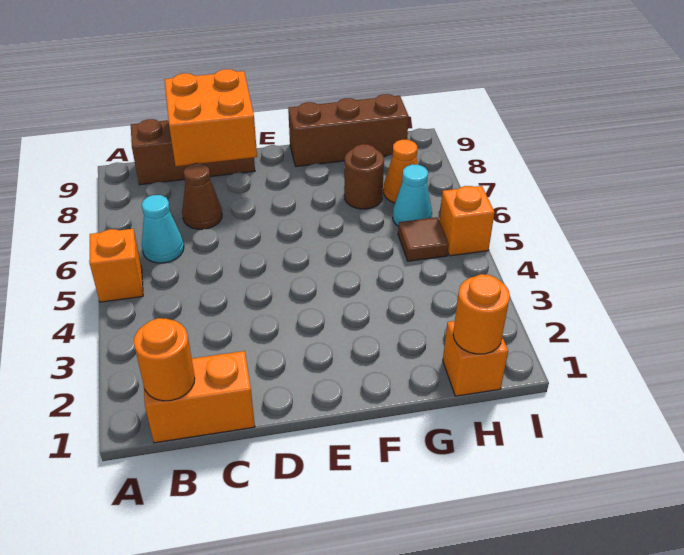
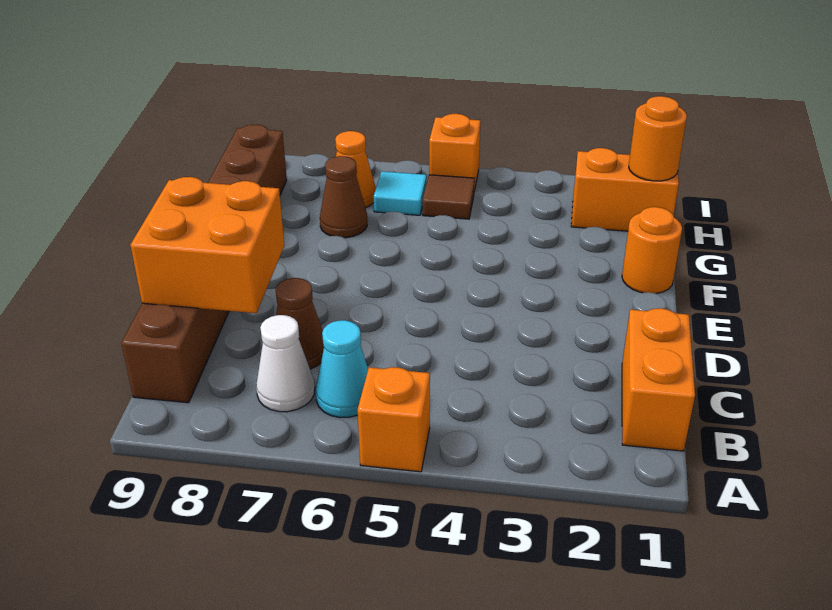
orange 1x1 round brick [134,318,195,401] -> orange 1x1 round brick moved to [622,207,682,294]
none -> white 1x1 cone [256,315,315,412]
brown 1x1 round brick [344,144,384,209] -> brown 1x1 cone [320,156,367,238]
orange 1x1 brick [443,321,508,396] -> orange 1x2 brick [571,148,679,231]
cyan 1x1 cone [393,164,432,226] -> cyan 1x1 tile [374,171,427,215]

